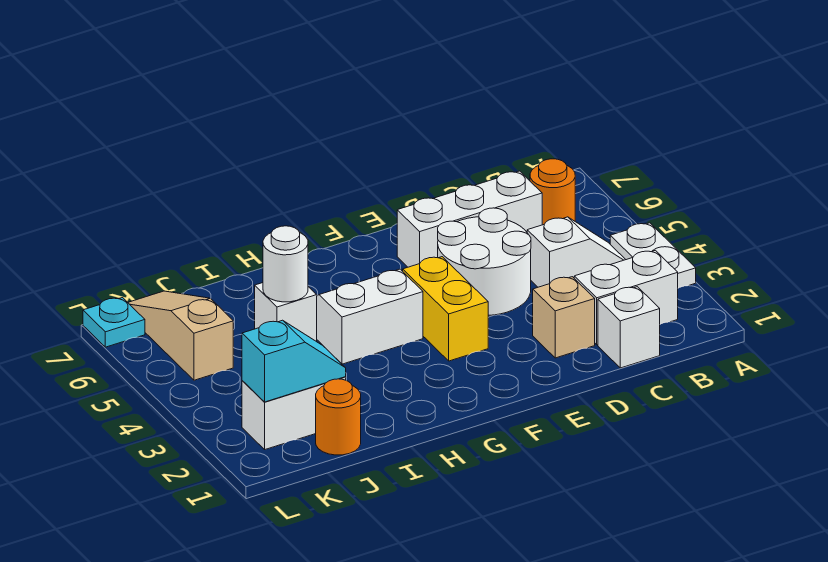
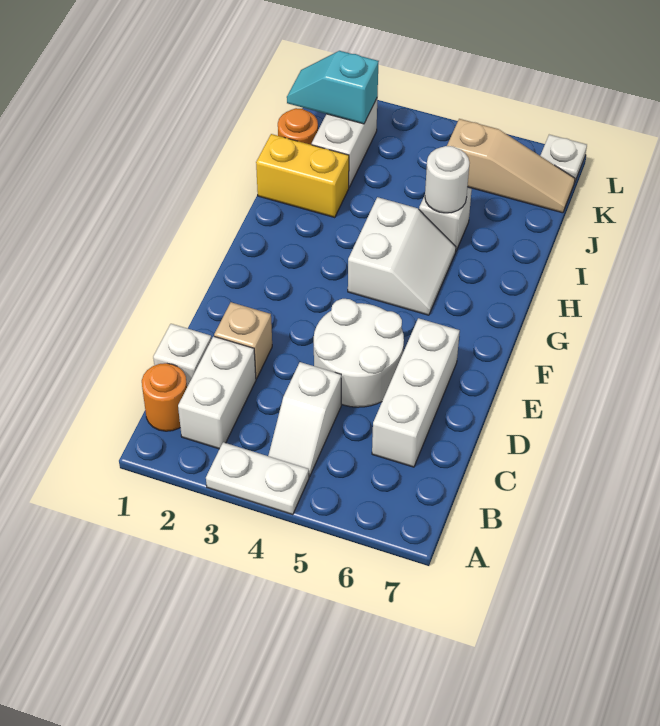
orange 1x1 round brick [530,159,575,225] -> orange 1x1 round brick moved to [142,363,187,431]
yellow 1x2 brick [403,257,488,361] -> yellow 1x2 brick moved to [256,134,349,218]
cyan 1x2 slope [242,320,346,402] -> cyan 1x2 slope turned to [287,51,379,124]
cyan 1x1 plate [83,298,145,347] -> white 1x1 plate [540,135,587,183]

